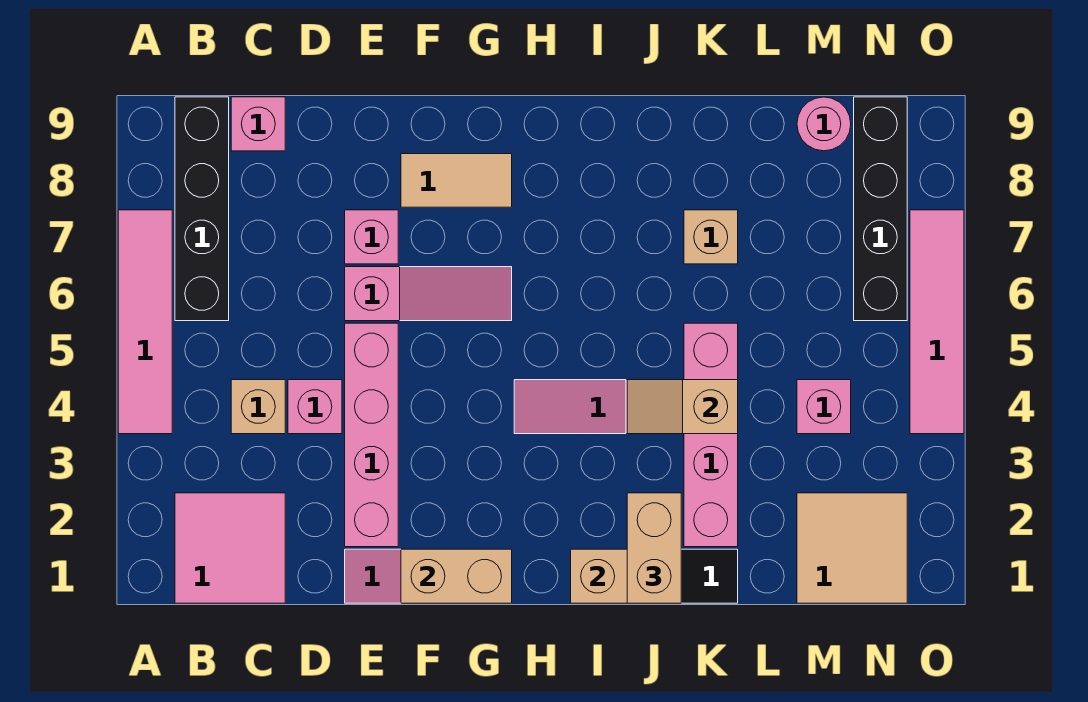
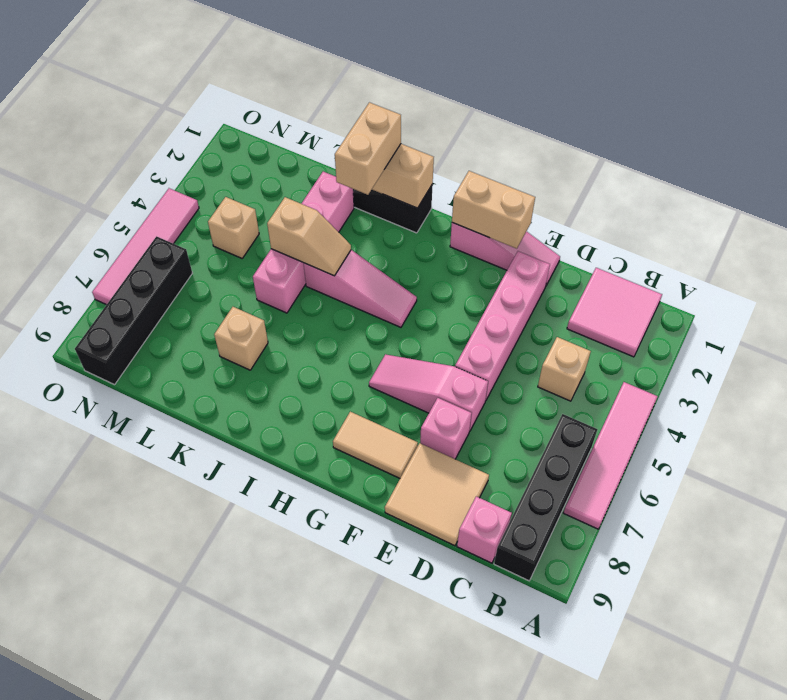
pink 1x1 brick [288,380,342,434] -> none
tan 2x2 tile [797,493,907,603] -> tan 2x2 tile moved to [385,443,489,546]
pink 1x1 brick [797,380,851,434] -> tan 1x1 brick [208,197,259,258]
pink 1x1 round brick [797,97,851,151] -> none

